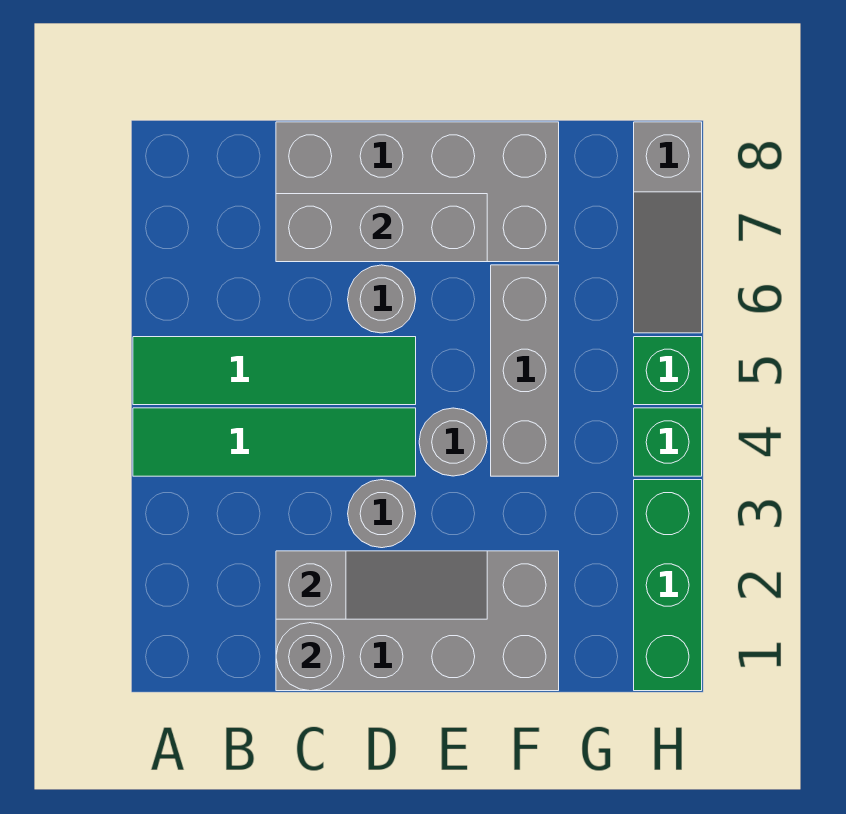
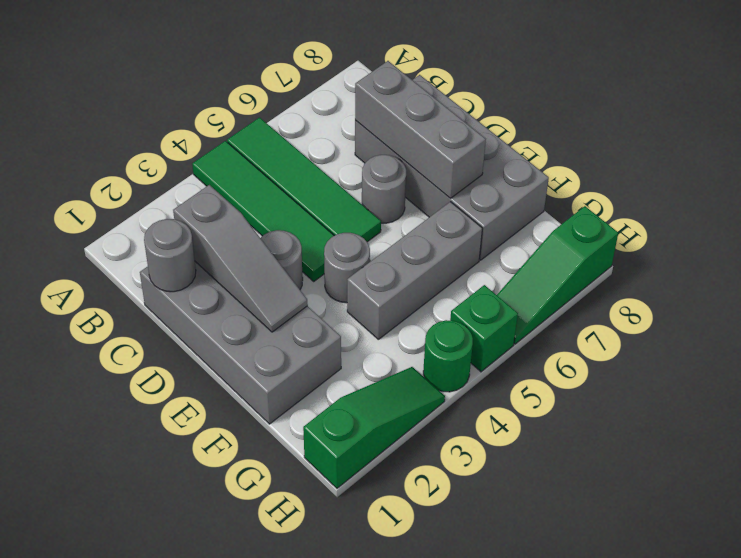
green 1x3 brick [634,480,702,691] -> green 1x3 slope [303,367,445,488]
green 1x1 brick [634,408,702,476] -> green 1x1 round brick [423,320,473,392]
grey 1x3 slope [634,122,702,333] -> green 1x3 slope [497,206,618,344]

